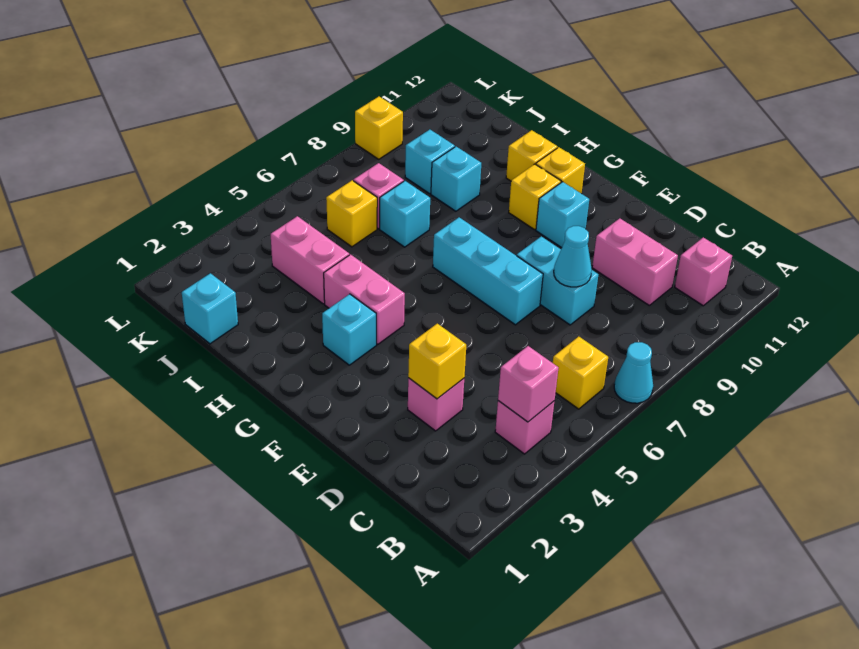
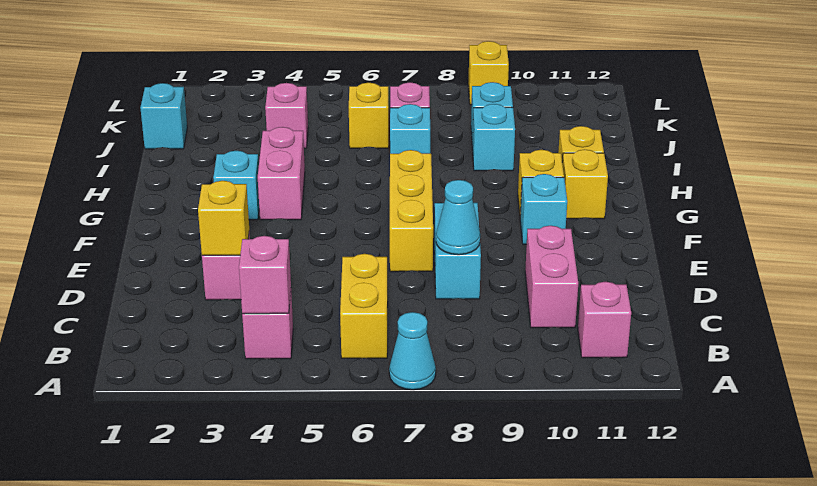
yellow 1x1 brick [553,337,608,409] -> yellow 1x2 brick [340,254,388,358]
cyan 1x3 brick [433,217,543,325] -> yellow 1x3 brick [390,150,433,272]
pink 1x2 brick [271,216,349,304] -> pink 1x1 brick [265,83,308,148]

